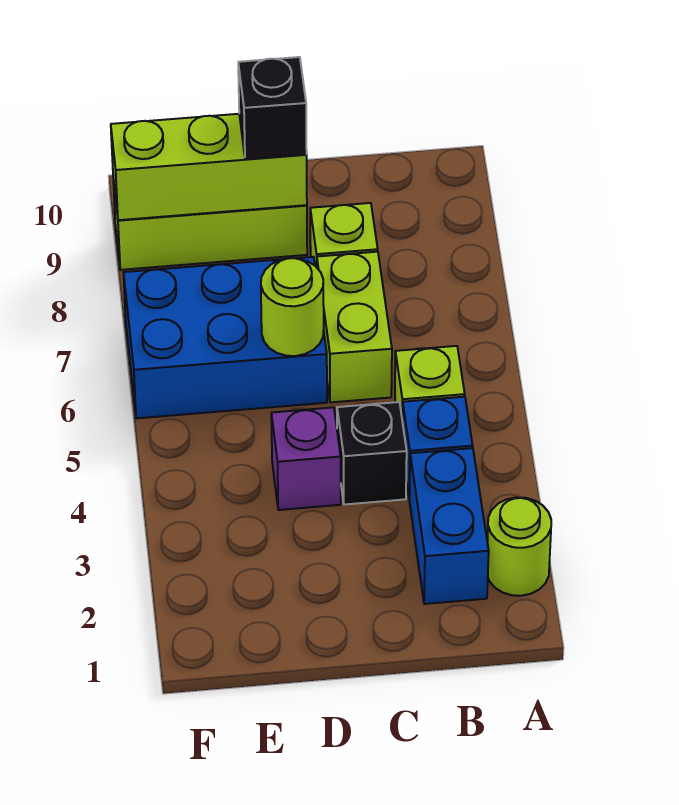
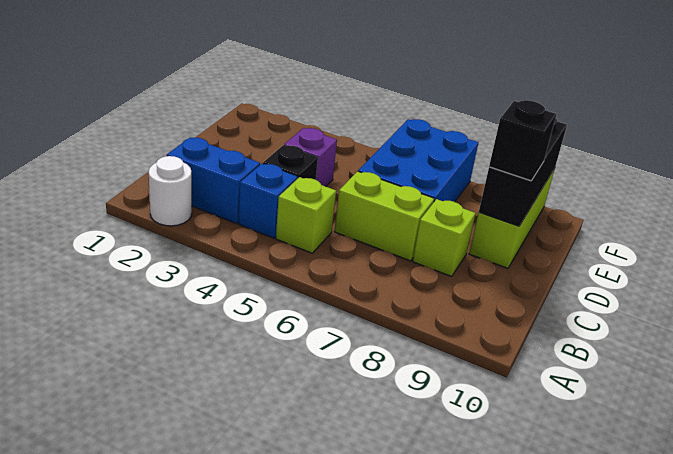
lime 1x1 round brick [487,497,551,596] -> white 1x1 round brick [149,156,192,226]
lime 1x1 round brick [261,258,324,356] -> none
lime 1x3 brick [111,114,307,220] -> black 1x3 brick [479,118,567,226]

